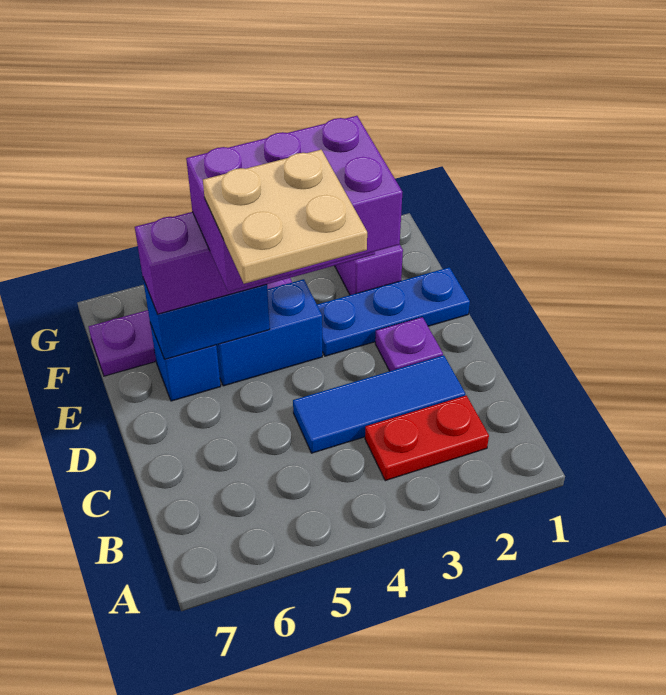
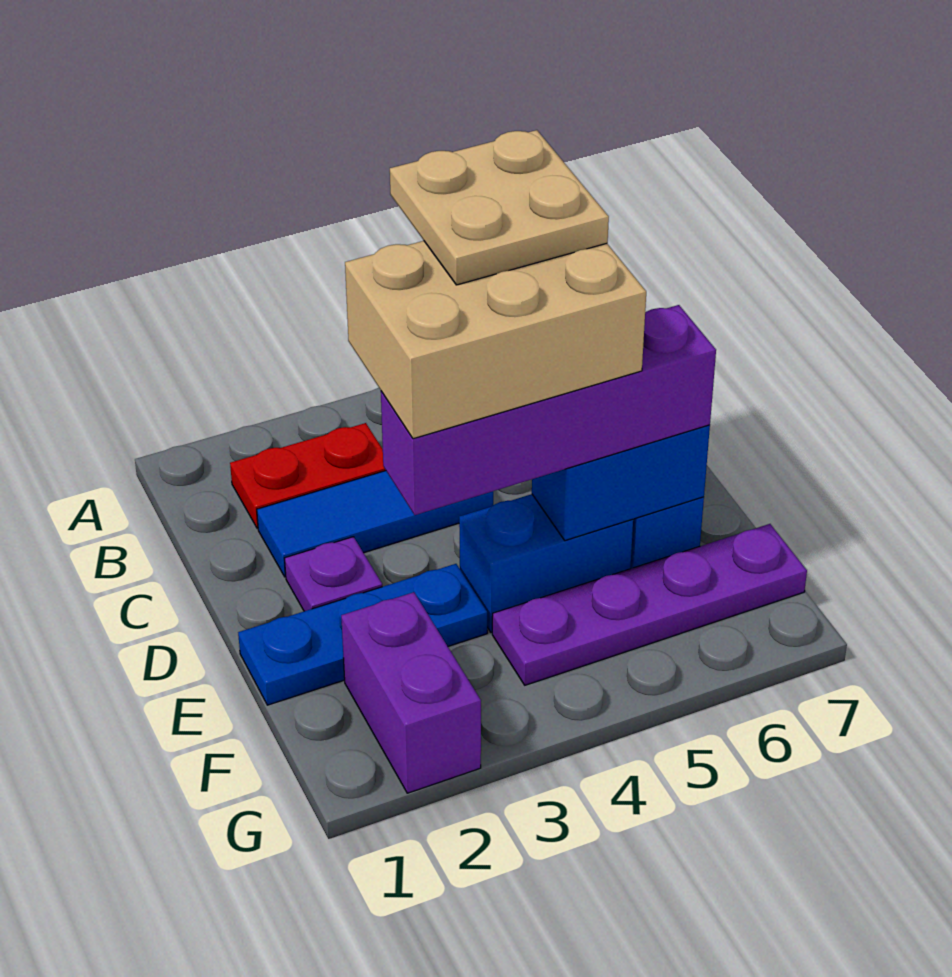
purple 2x3 brick [186,116,402,292] -> tan 2x3 brick [345,241,646,439]

